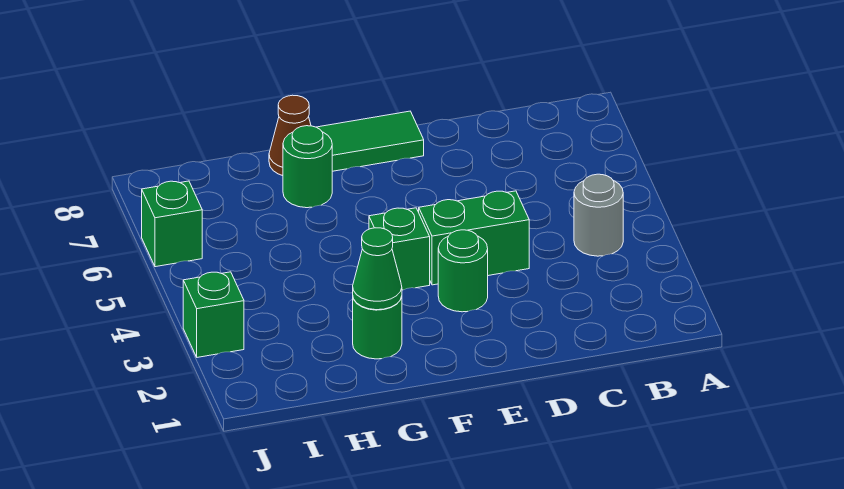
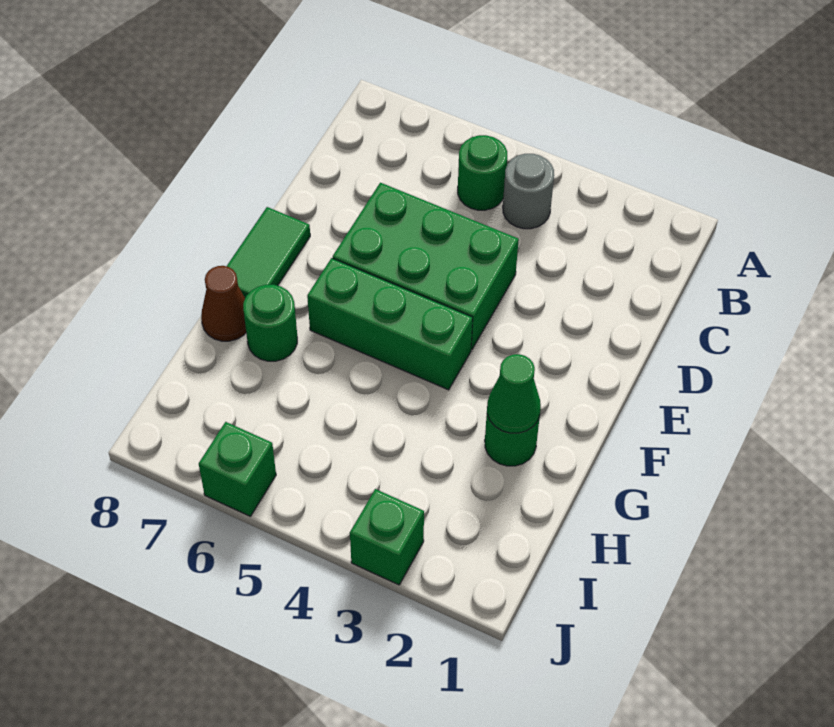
green 1x2 brick [419,191,529,285] -> green 2x3 brick [333,183,519,350]
green 1x1 round brick [438,230,488,312] -> green 1x1 round brick moved to [458,135,507,210]
green 1x1 brick [369,208,430,290] -> green 1x3 brick [307,258,473,390]

